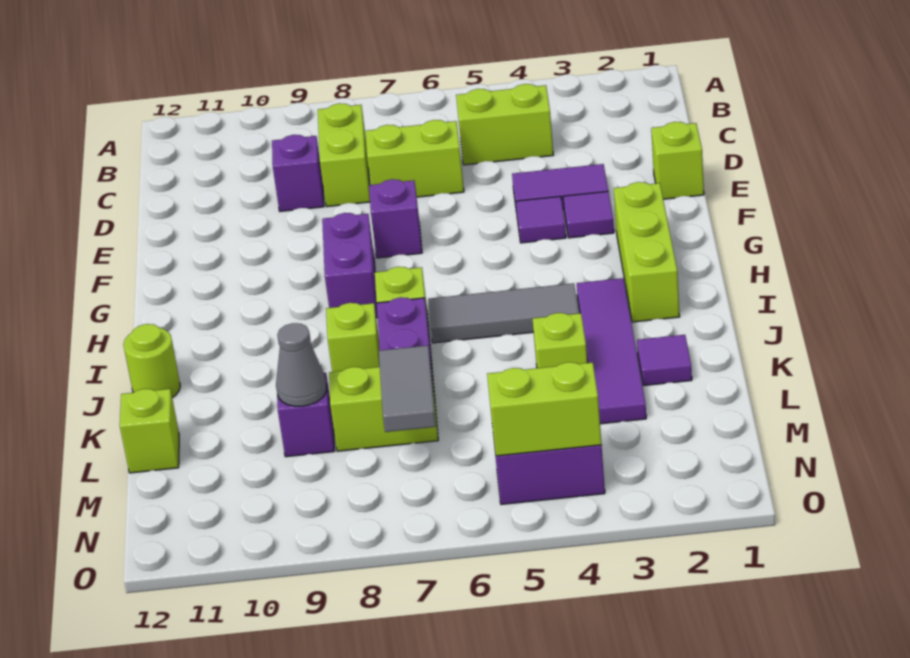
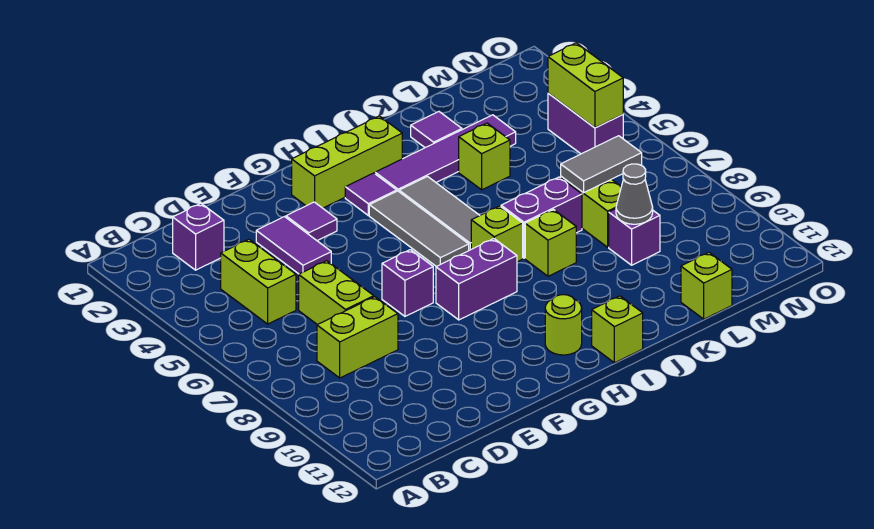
purple 1x1 brick [272,135,324,211] -> purple 1x1 brick moved to [173,203,224,270]
lime 1x1 brick [651,122,704,199] -> lime 1x1 brick moved to [592,296,643,363]
purple 1x1 tile [516,196,566,243] -> purple 1x1 tile moved to [345,173,397,215]
none -> grey 1x3 tile [369,191,469,267]
lime 1x1 round brick [123,324,180,398] -> lime 1x1 round brick moved to [545,295,582,355]

